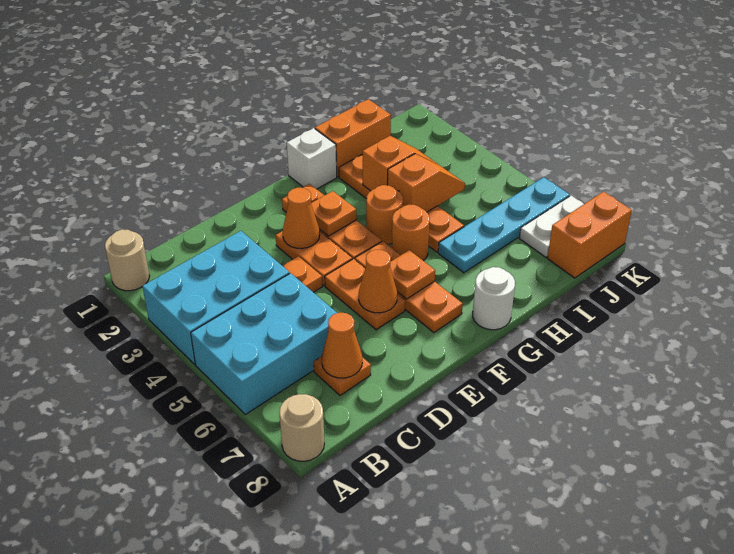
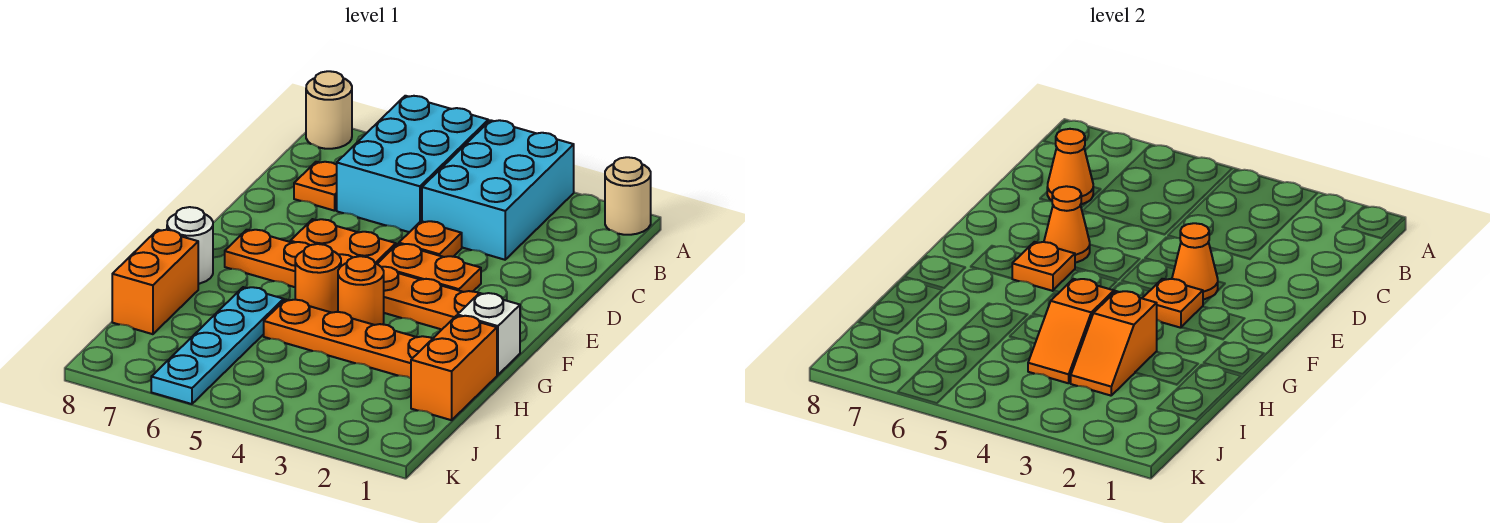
white 1x2 plate [519,196,584,257] -> none
orange 1x2 brick [547,192,632,278] -> orange 1x2 brick moved to [112,230,198,334]

